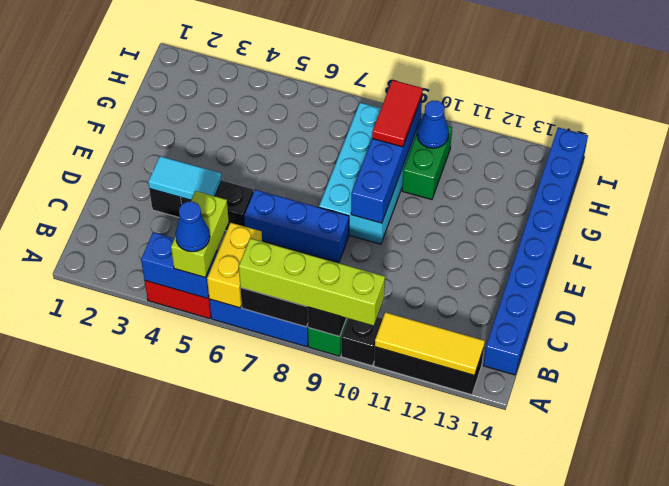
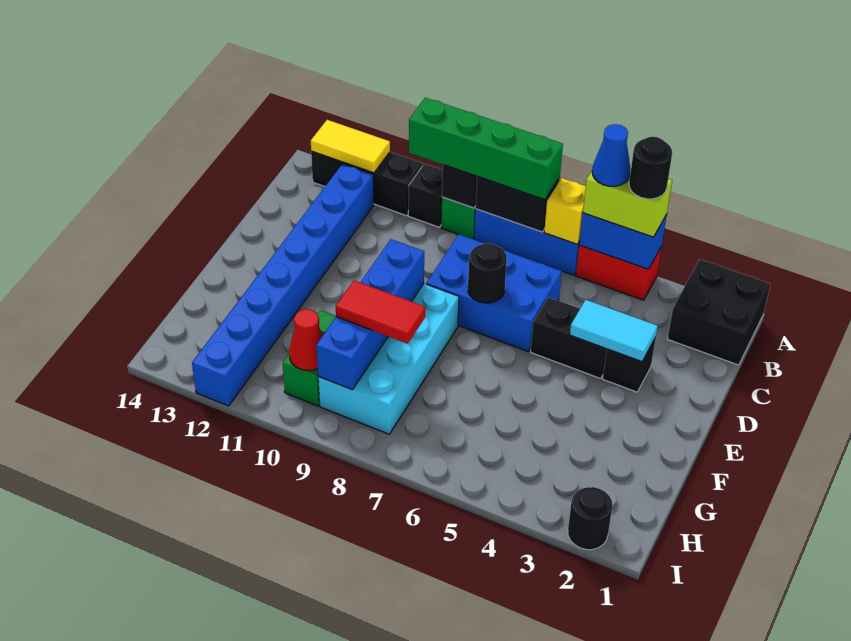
none -> black 2x2 brick [668,259,770,365]
none -> black 1x1 round brick [629,137,672,199]
lime 1x2 brick [171,191,229,277] -> lime 1x2 brick turned to [583,166,672,237]
yellow 1x2 brick [207,223,262,308] -> yellow 1x1 brick [544,178,586,244]
lime 1x4 brick [239,238,385,326] -> green 1x4 brick [409,98,563,200]
yellow 1x3 tile [375,312,485,375] -> yellow 1x2 tile [311,120,390,173]
blue 1x8 brick [483,127,588,375] -> blue 1x8 brick moved to [192,164,374,406]
blue 1x3 brick [244,190,349,263] -> blue 2x3 brick [426,234,562,352]
none -> black 1x1 round brick [468,243,507,303]
red 1x2 tile [372,80,423,147] -> red 1x2 tile turned to [336,280,425,344]
blue 1x1 cone [417,101,449,148] -> red 1x1 cone [289,309,323,370]
none -> black 1x1 round brick [568,487,612,550]

